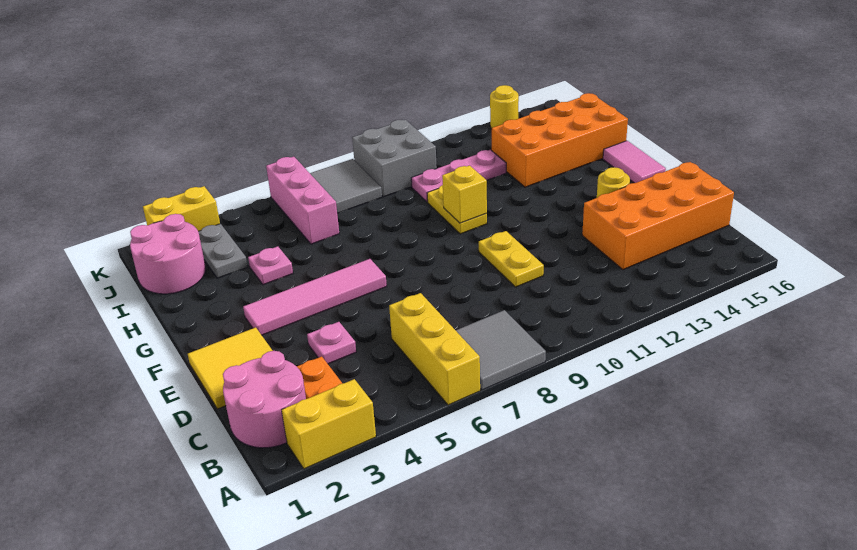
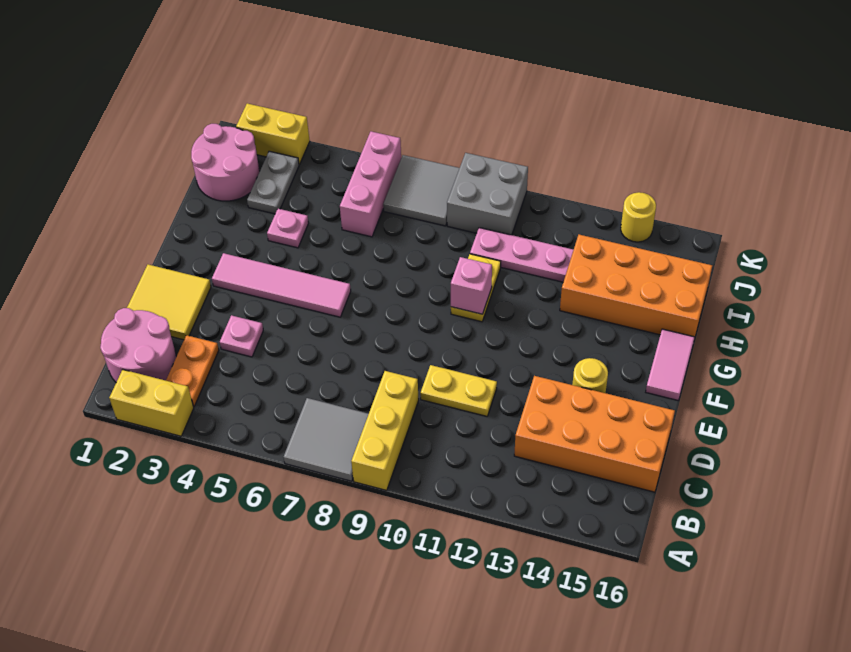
yellow 1x3 brick [389,293,480,405] -> yellow 1x3 brick moved to [351,371,419,490]
yellow 1x2 plate [479,231,544,287] -> yellow 1x2 plate turned to [420,365,497,416]
yellow 1x1 brick [442,166,487,223] -> pink 1x1 brick [451,257,492,314]

